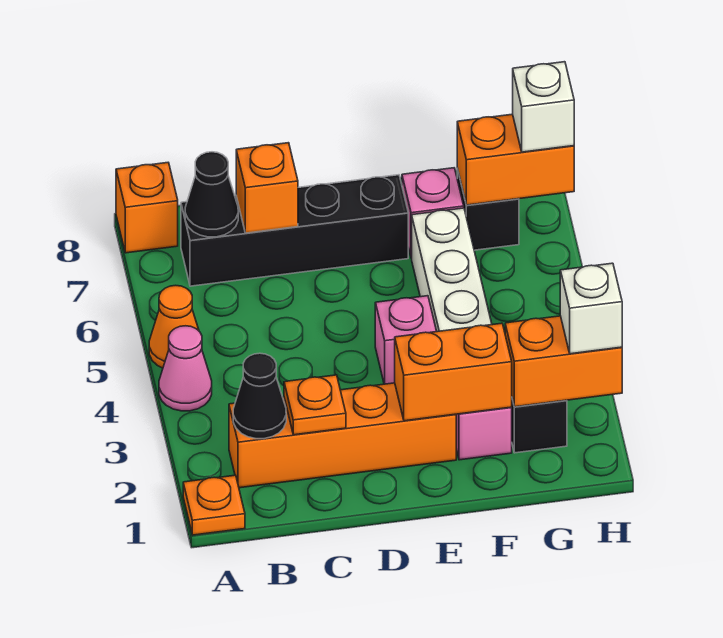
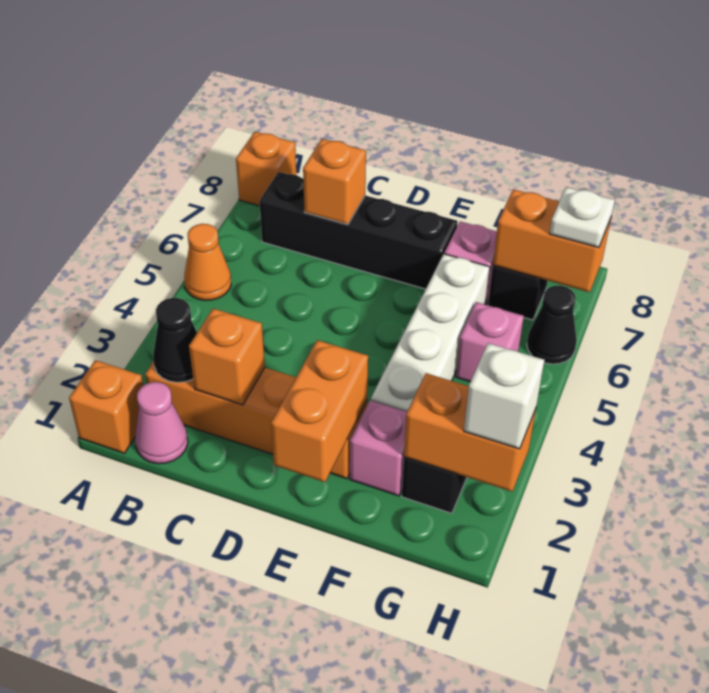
orange 1x1 plate [183,475,245,535] -> orange 1x1 brick [69,360,143,453]
pink 1x1 cone [159,326,212,411] -> pink 1x1 cone moved to [135,382,188,464]
black 1x1 cone [185,152,238,237] -> black 1x1 cone moved to [527,286,577,364]
orange 1x1 plate [284,375,346,435] -> orange 1x1 brick [189,308,265,405]
orange 1x2 brick [395,323,512,421] -> orange 1x2 brick turned to [271,340,368,482]
pink 1x1 brick [375,296,437,384] -> pink 1x1 brick moved to [456,302,524,382]
white 1x1 brick [513,62,574,152] -> white 1x1 plate [549,187,615,248]

